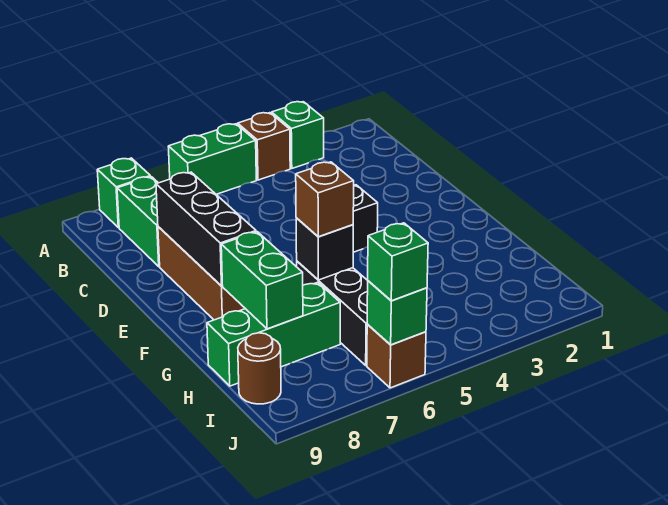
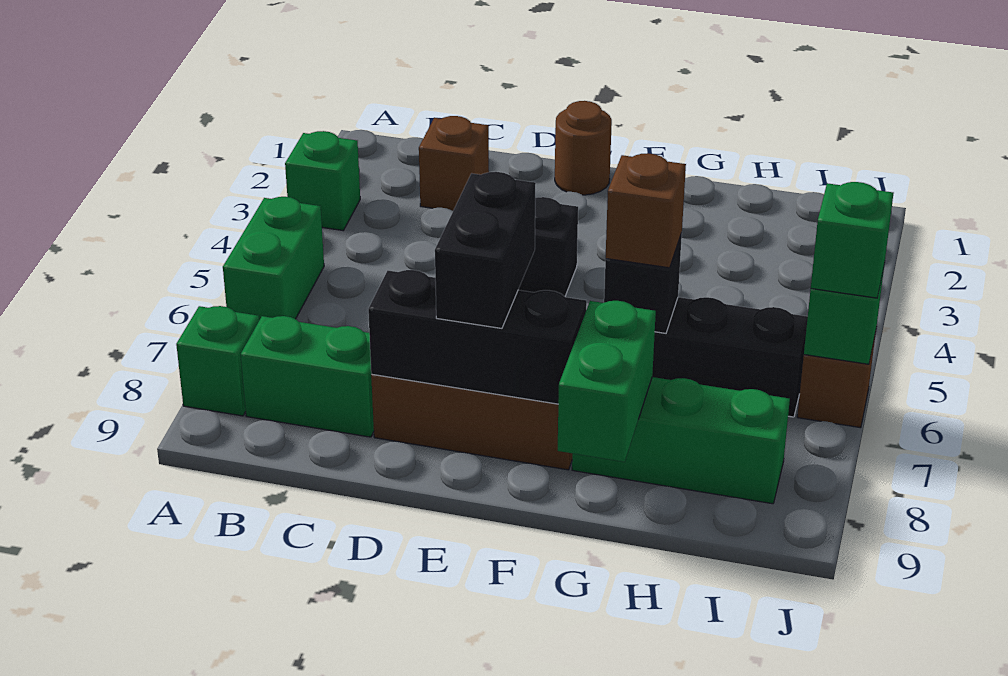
brown 1x1 brick [238,113,290,180] -> brown 1x1 brick moved to [419,116,489,211]
none -> black 1x2 brick [435,172,536,328]
green 1x2 brick [221,232,303,329] -> green 1x2 brick turned to [558,301,656,462]
green 1x3 brick [207,282,340,386] -> green 1x3 brick turned to [572,377,790,504]
brown 1x1 round brick [238,333,281,404] -> brown 1x1 round brick moved to [555,101,612,195]

